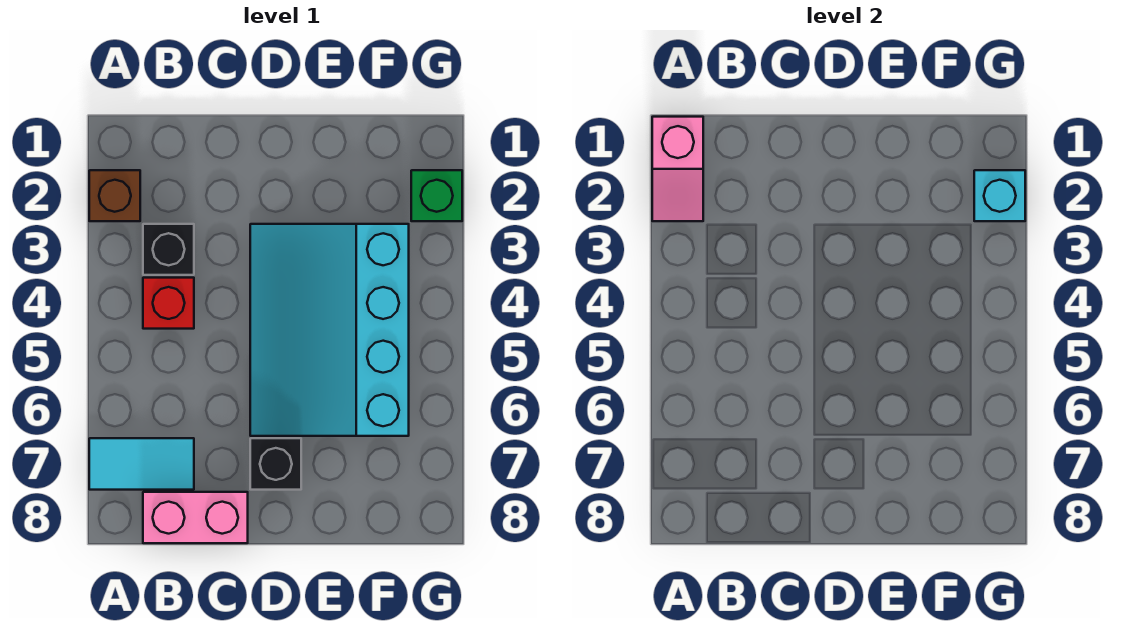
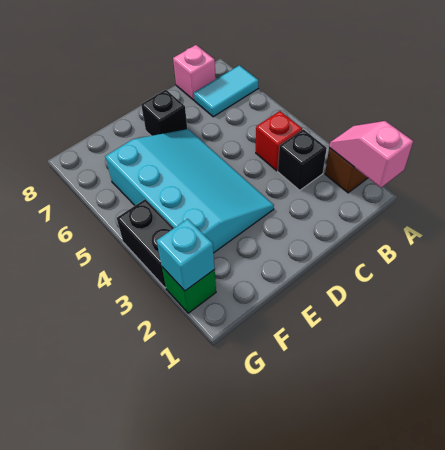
pink 1x2 brick [143,492,248,543] -> pink 1x1 brick [173,45,216,100]
none -> black 1x2 brick [117,199,174,288]

